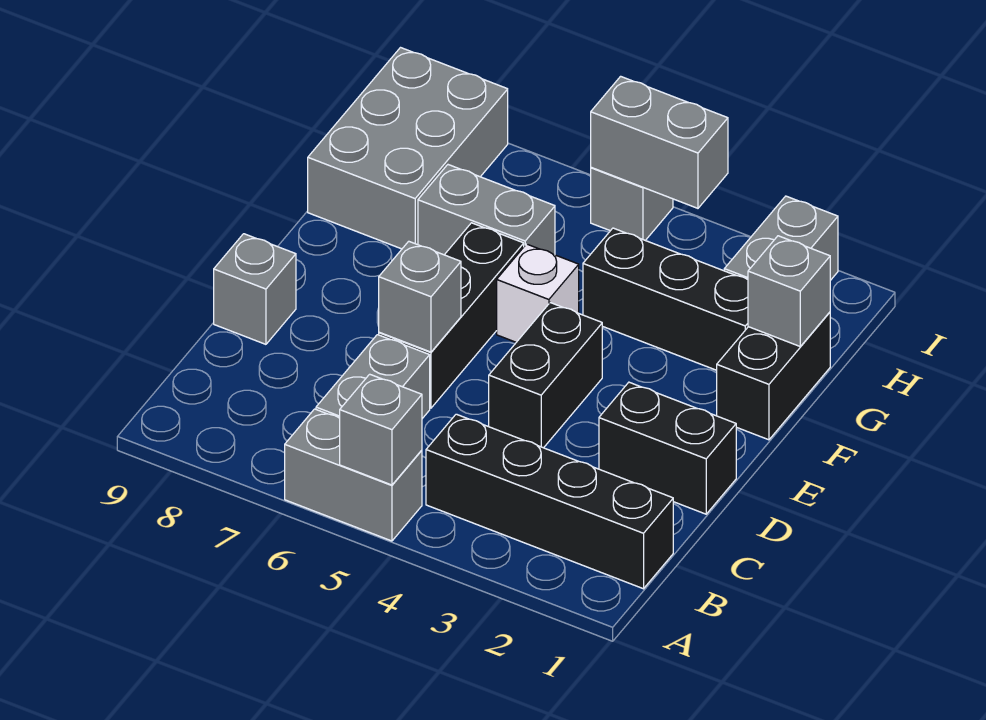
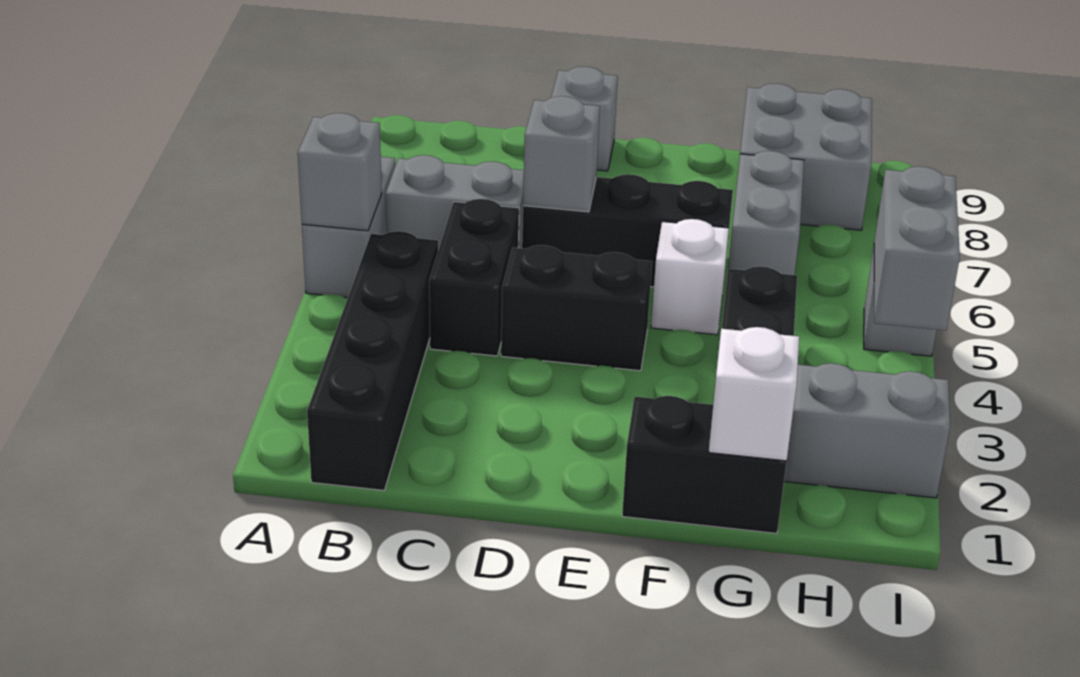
black 1x2 brick [599,382,736,514] -> black 1x2 brick moved to [429,199,519,356]
grey 1x1 brick [748,236,830,347] -> white 1x1 brick [709,327,799,461]
grey 2x3 brick [308,48,508,249] -> grey 2x2 brick [740,84,872,230]

